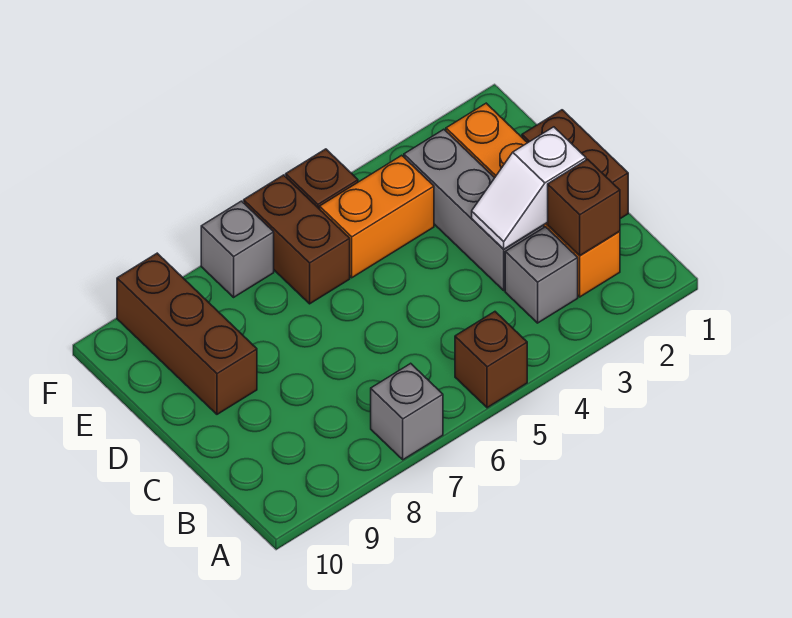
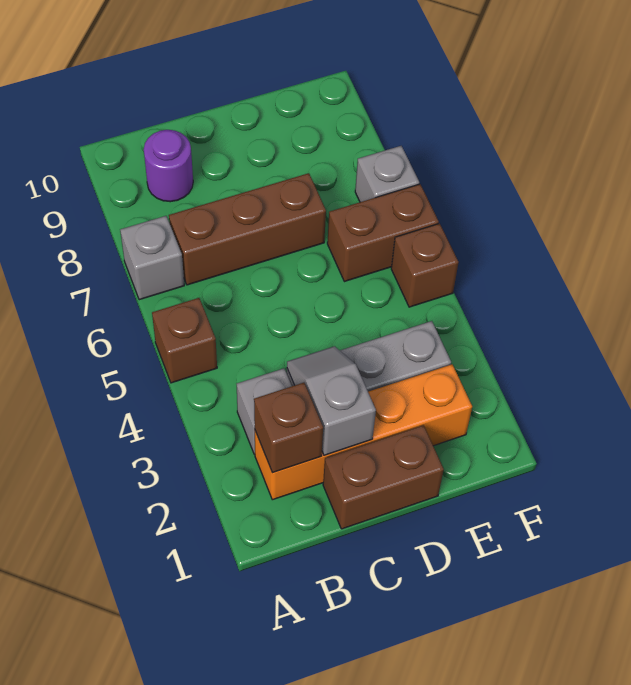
none -> purple 1x1 round brick [144,130,193,202]
white 1x2 slope [472,127,586,249] -> grey 1x2 slope [287,346,376,455]
brown 1x3 brick [117,253,257,414] -> brown 1x3 brick moved to [169,173,326,285]
orange 1x2 brick [320,155,434,278] -> none

